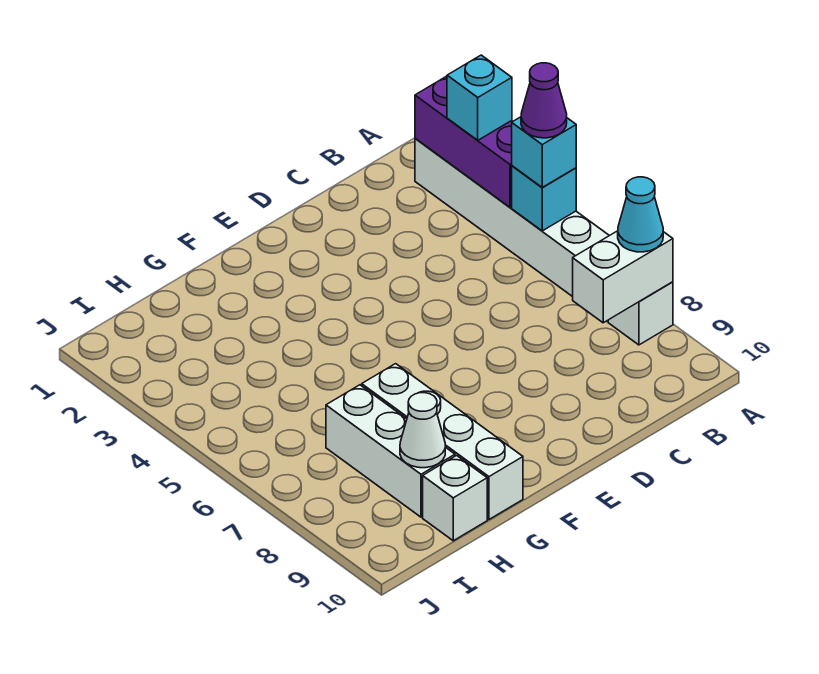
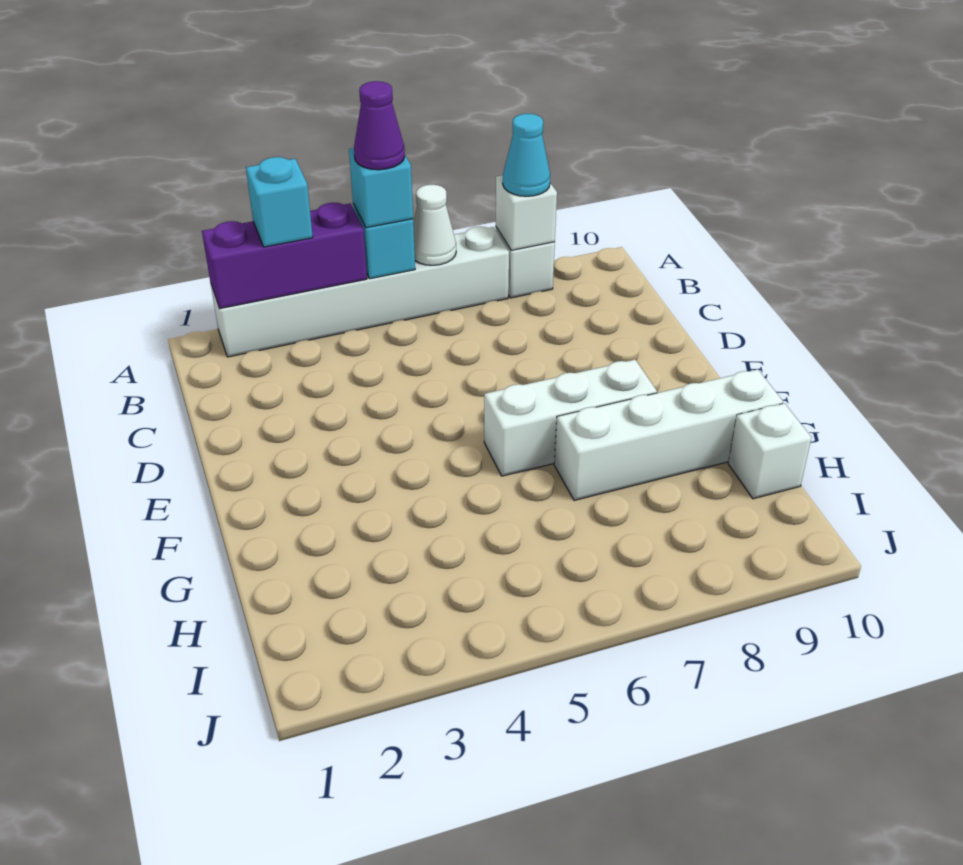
white 1x2 brick [573,231,673,323] -> white 1x1 brick [496,175,557,250]
white 1x3 brick [326,385,455,517] -> white 1x3 brick moved to [484,360,657,476]
white 1x1 cone [400,393,445,468] -> white 1x1 cone moved to [413,185,456,265]

